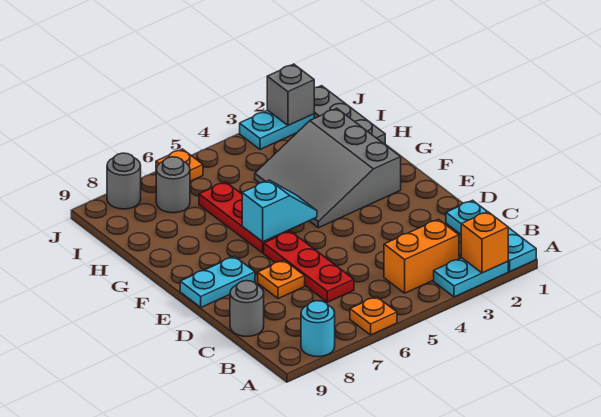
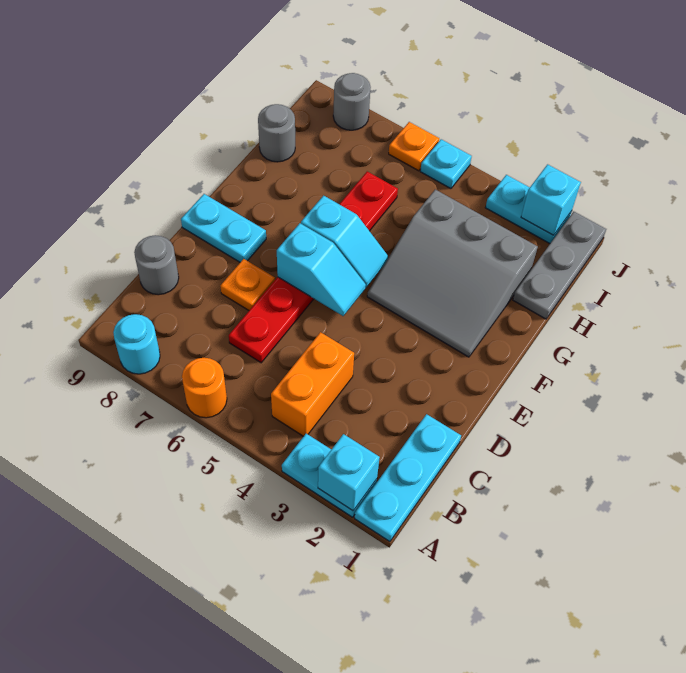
orange 1x1 brick [461,212,508,273] -> cyan 1x1 brick [318,434,380,511]
orange 1x1 plate [350,297,397,335] -> orange 1x1 round brick [182,358,227,418]
orange 1x2 brick [384,219,459,293] -> orange 1x2 brick turned to [271,332,354,436]
none -> cyan 1x2 slope [277,223,366,316]
grey 3x3 slope [255,108,401,228] -> grey 3x3 slope turned to [367,189,538,357]
grey 1x1 round brick [156,157,190,213] -> grey 1x1 round brick moved to [258,104,295,162]
grey 1x1 brick [267,64,314,125] -> cyan 1x1 brick [521,164,581,235]
none -> cyan 1x1 plate [420,139,472,189]

